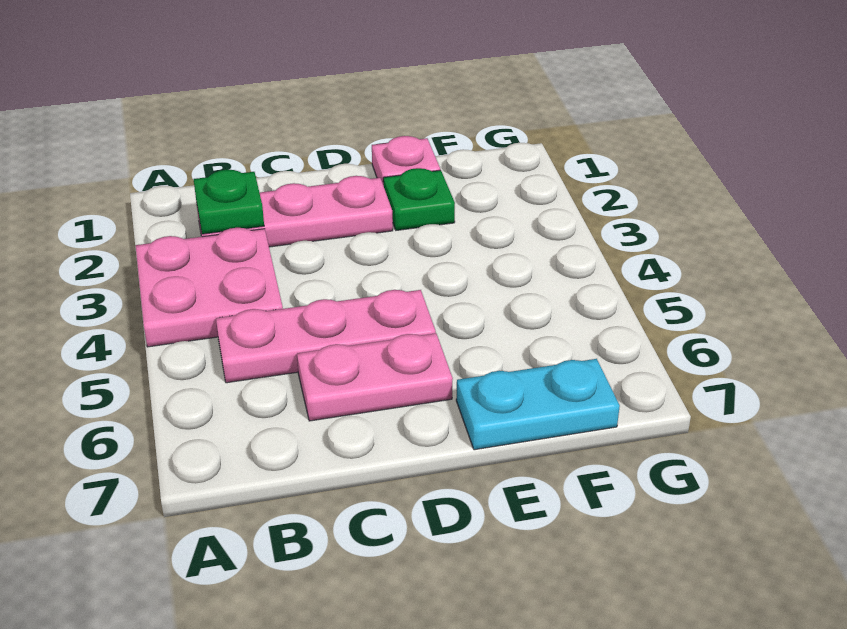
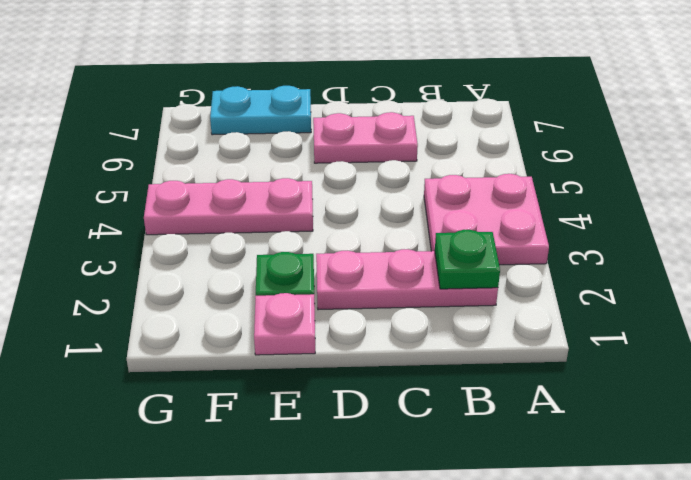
pink 1x3 plate [216,290,436,383] -> pink 1x3 plate moved to [144,178,313,235]

